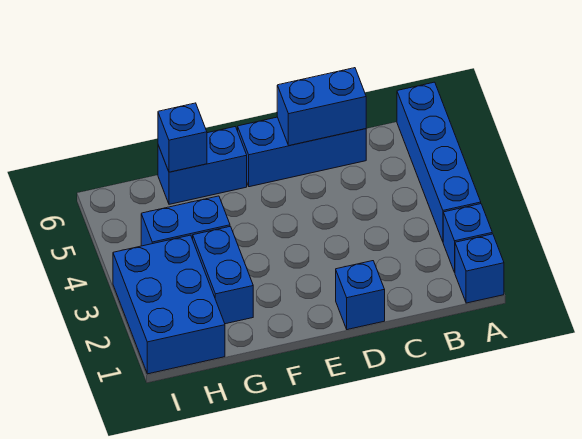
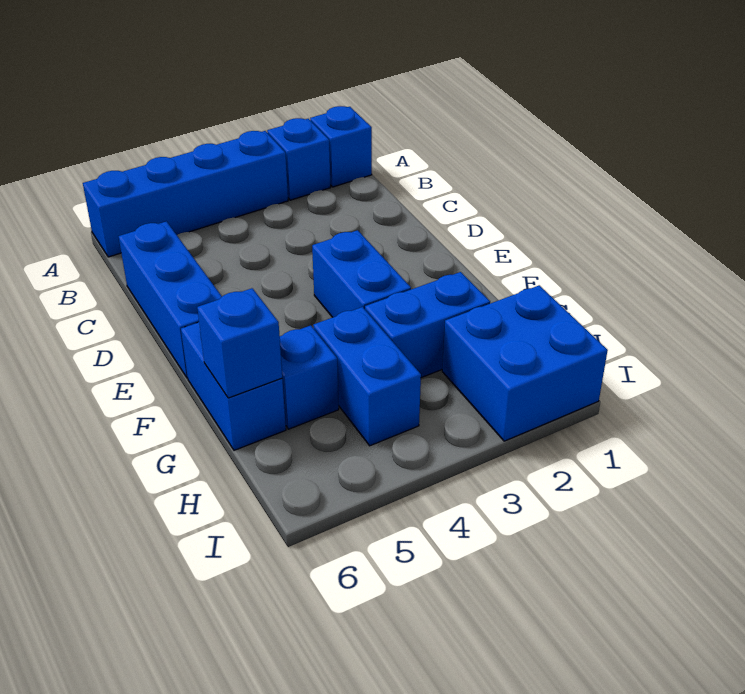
blue 1x2 brick [277,68,366,146] -> blue 1x2 brick moved to [312,230,411,317]
blue 1x1 brick [336,261,385,330] -> blue 1x1 brick moved to [280,325,339,429]
blue 2x3 brick [113,235,225,374] -> blue 2x2 brick [442,285,608,441]

